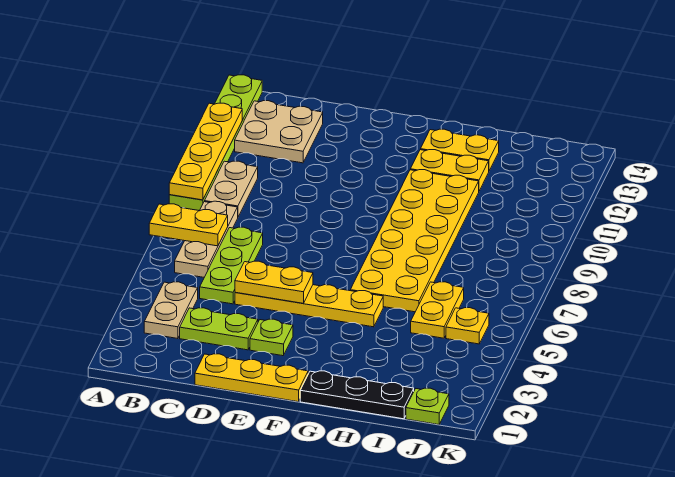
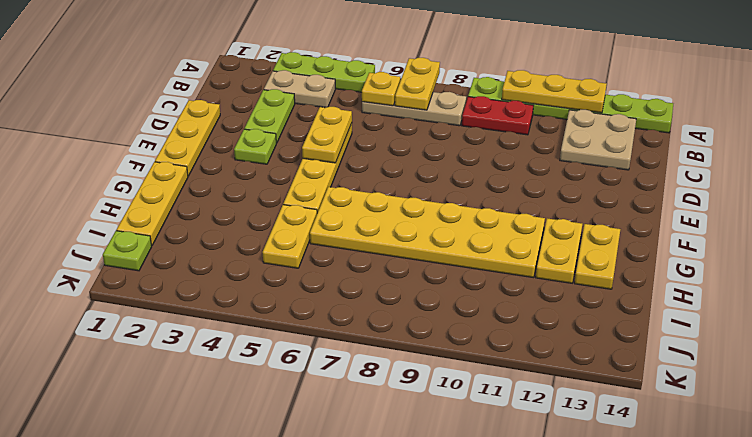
yellow 1x4 plate [169,103,242,200] -> yellow 1x3 plate [502,70,607,113]
tan 1x2 plate [205,161,258,217] -> red 1x2 plate [462,96,534,135]
lime 1x3 plate [200,227,263,304] -> lime 1x3 plate moved to [273,52,375,92]
black 1x3 plate [300,371,414,419] -> yellow 1x3 plate [117,162,188,246]
yellow 1x2 plate [411,282,464,338] -> yellow 1x2 plate turned to [263,205,317,268]
yellow 1x1 plate [446,308,489,344] -> yellow 1x1 plate moved to [362,72,400,106]

